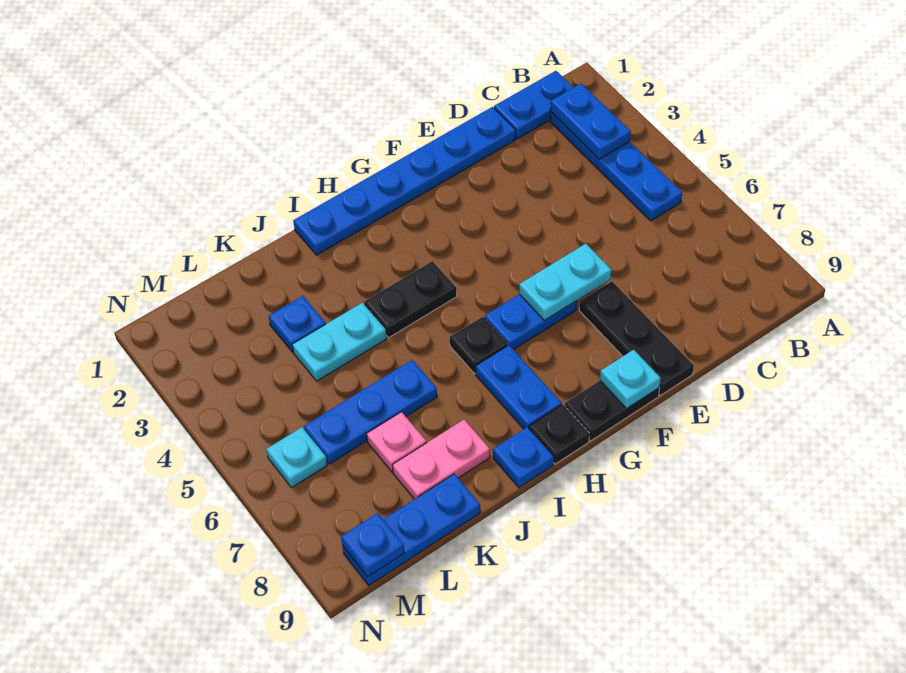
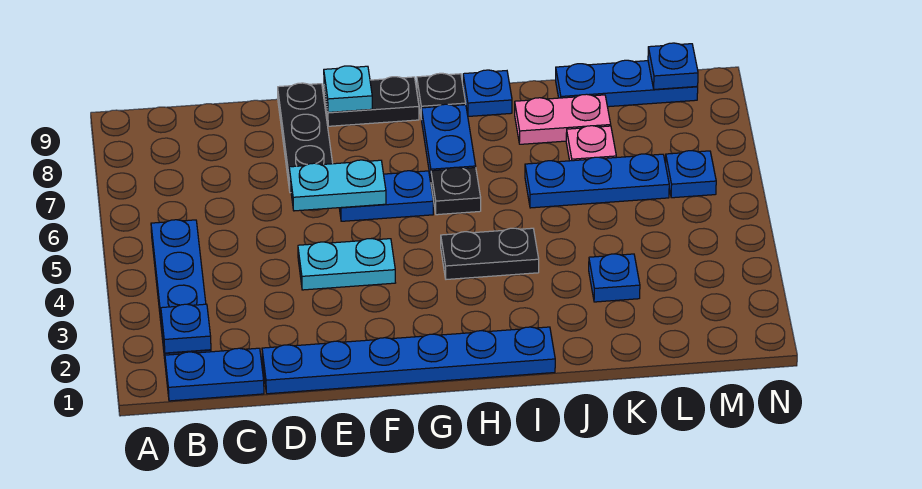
blue 1x2 plate [550,84,631,159] -> blue 1x1 plate [161,304,211,353]
cyan 1x2 plate [292,303,387,381] -> cyan 1x2 plate moved to [298,238,395,290]
cyan 1x1 plate [266,427,327,488] -> blue 1x1 plate [666,151,716,198]

